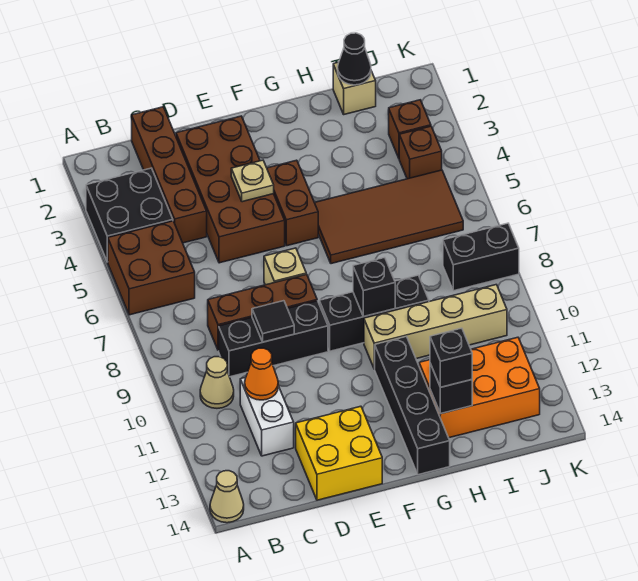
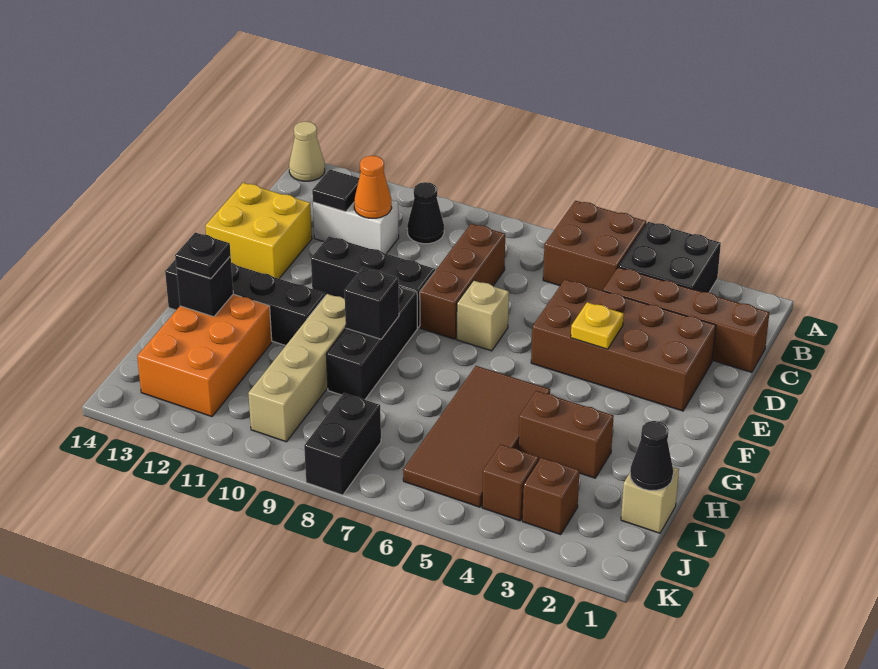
tan 1x1 cone [200,357,234,408] -> black 1x1 cone [407,182,444,244]
black 1x3 brick [219,301,328,377] -> black 1x3 brick turned to [311,236,435,328]
black 1x1 tile [252,301,294,342] -> black 1x1 tile moved to [312,169,359,212]
tan 1x1 plate [231,160,274,202] -> yellow 1x1 plate [571,302,624,349]
brown 1x2 brick [267,160,318,246] -> brown 1x2 brick moved to [518,391,614,478]
black 1x1 brick [430,328,472,387] -> black 1x1 plate [175,232,231,279]

